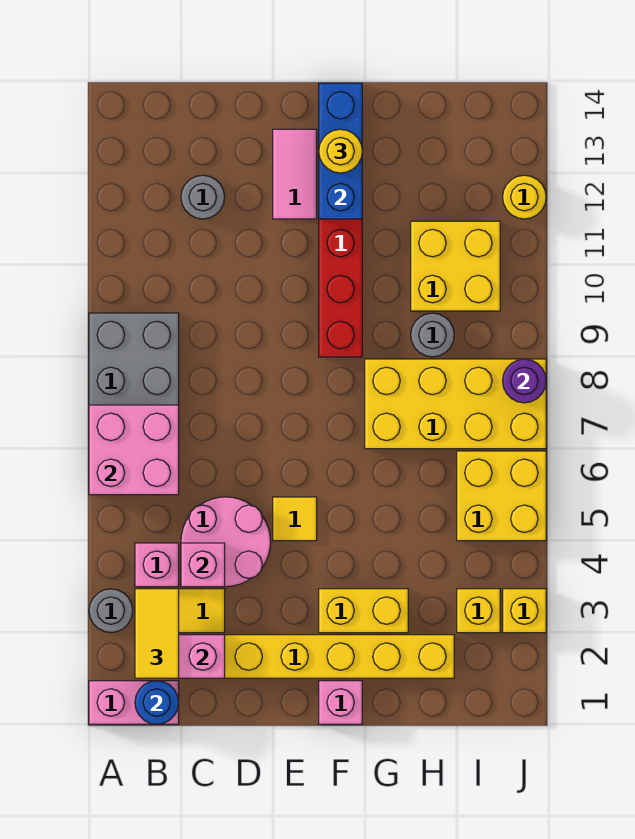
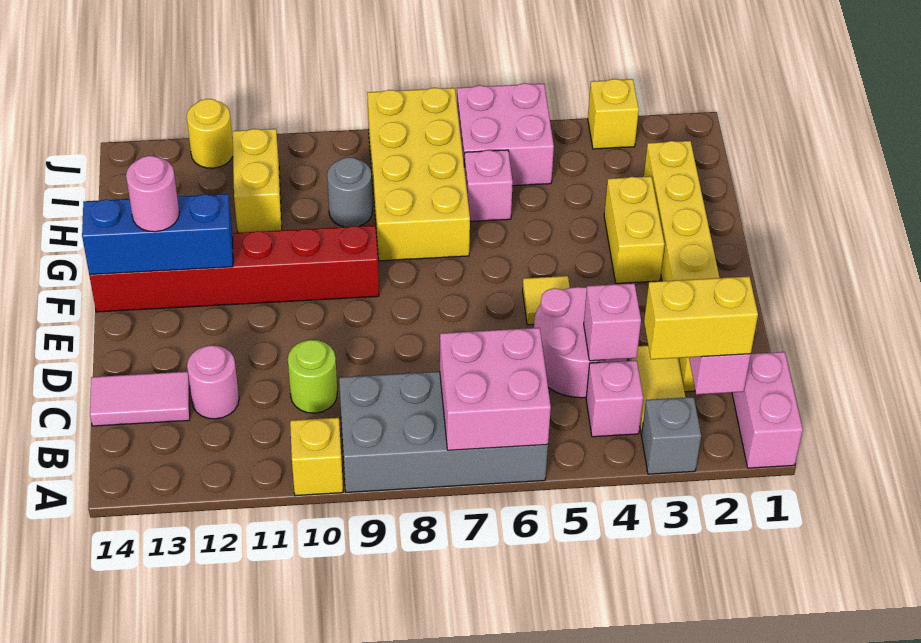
grey 1x1 round brick [89,589,133,632] -> grey 1x1 brick [641,397,701,474]
blue 1x1 round brick [135,681,179,724] -> none
yellow 1x2 tile [135,589,179,678] -> yellow 1x2 brick [644,276,758,359]
none -> lime 1x1 round brick [288,340,337,413]
grey 1x1 round brick [181,175,225,219] -> pink 1x1 round brick [187,345,239,419]
pink 1x2 tile [273,129,317,219] -> pink 1x2 tile moved to [90,372,190,426]
pink 1x1 brick [319,681,362,724] -> pink 1x1 brick moved to [464,150,513,221]
yellow 1x1 round brick [319,129,362,173] -> pink 1x1 round brick [126,156,179,232]
yellow 2x2 brick [411,221,500,311] -> yellow 1x2 brick [233,129,282,233]
yellow 1x1 brick [457,589,500,633] -> yellow 1x1 brick moved to [290,418,343,496]
yellow 2x2 brick [457,451,546,541] -> pink 2x2 brick [457,83,554,186]
purple 1x1 round brick [503,359,546,403] -> none

